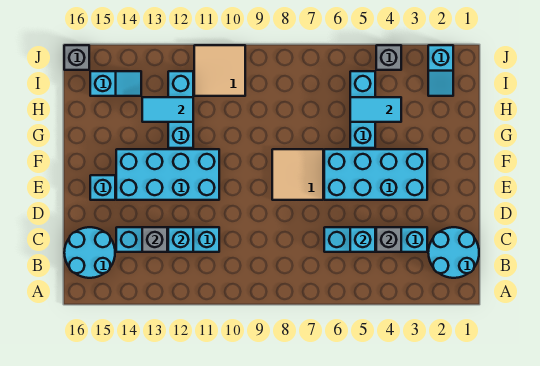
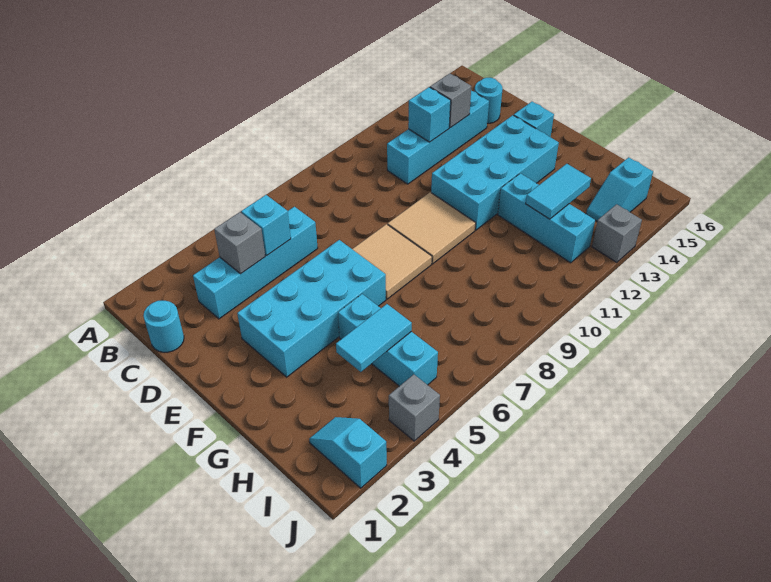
cyan 2x2 round brick [428,227,479,278] -> cyan 1x1 round brick [143,301,184,352]
cyan 2x2 round brick [64,227,115,278] -> cyan 1x1 round brick [475,78,503,123]
tan 2x2 tile [194,45,245,96] -> tan 2x2 tile moved to [388,192,476,264]
grey 1x1 brick [64,45,89,70] -> grey 1x1 brick moved to [592,204,642,262]

